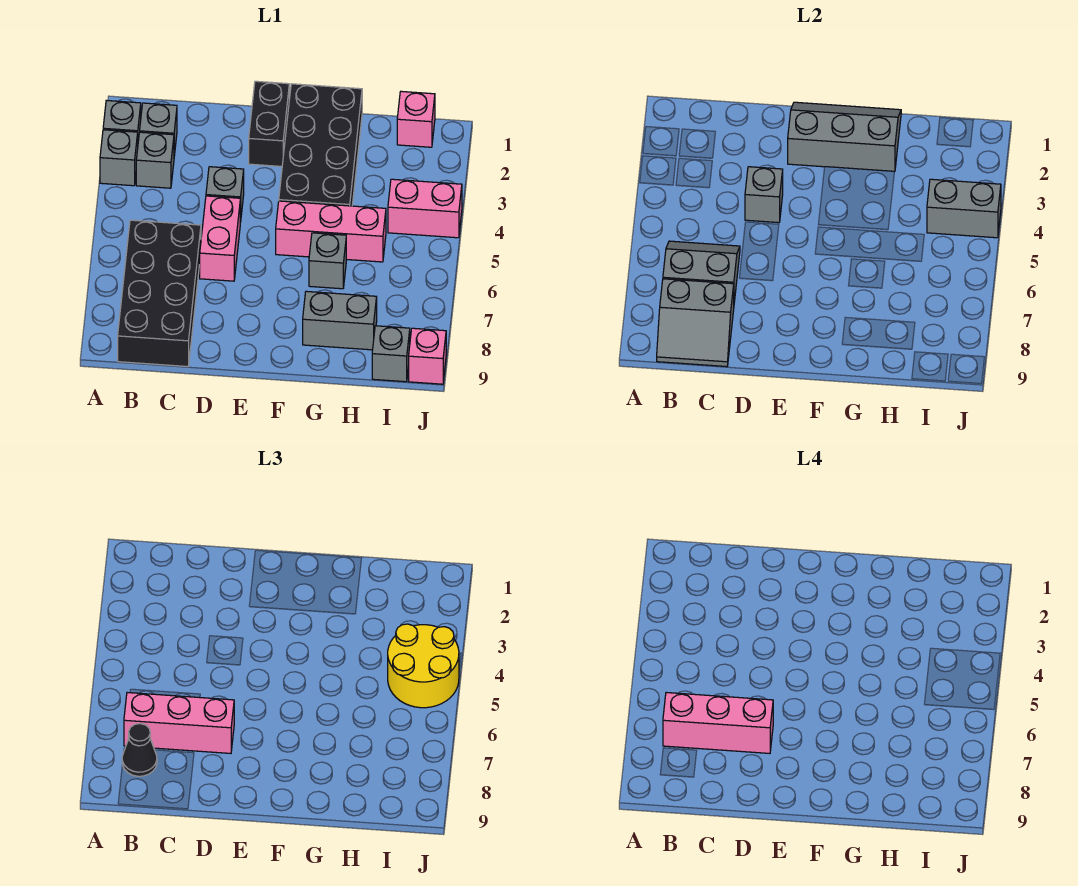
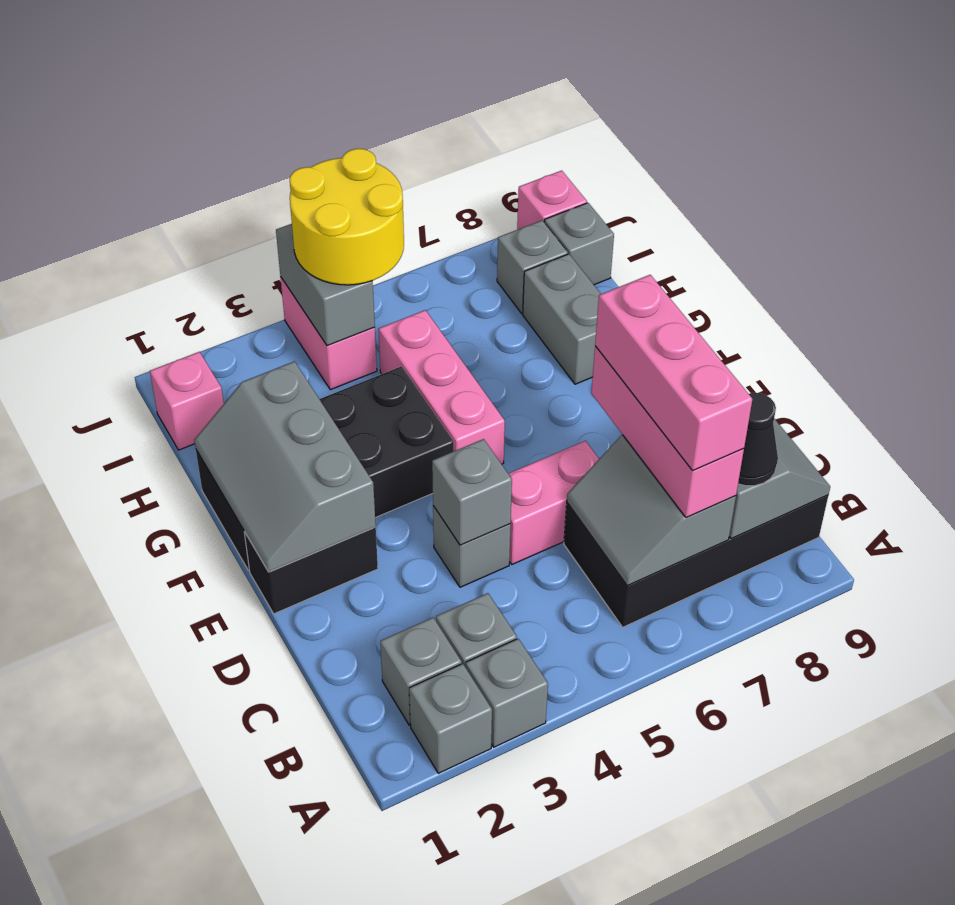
grey 1x1 brick [309,233,346,289] -> grey 1x1 brick moved to [497,220,568,313]

